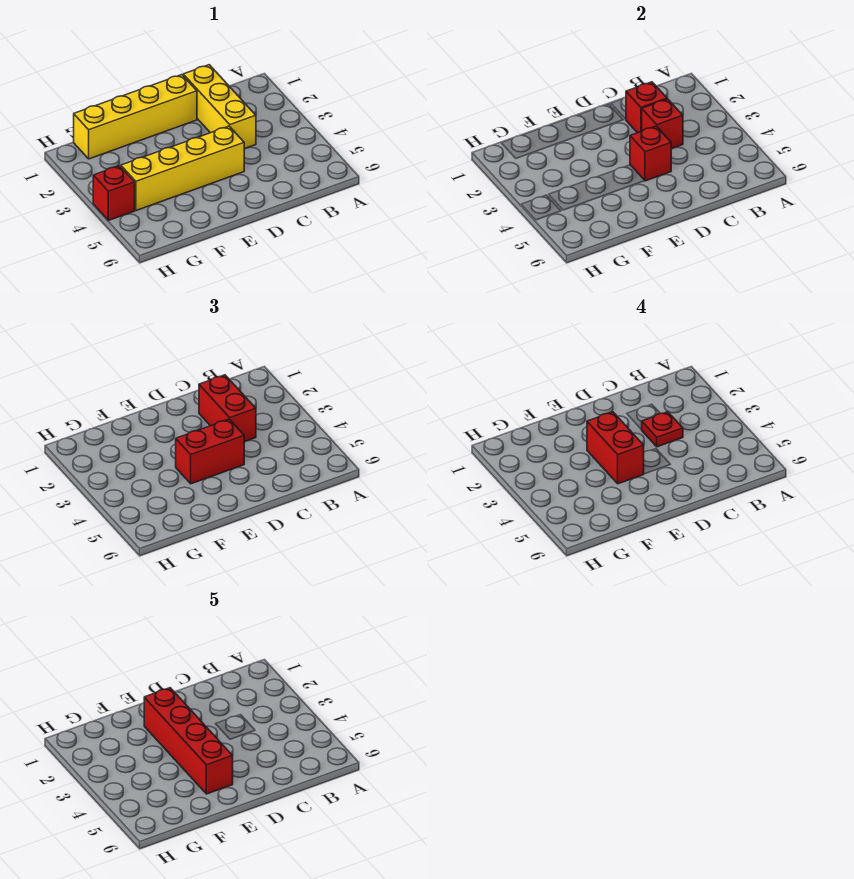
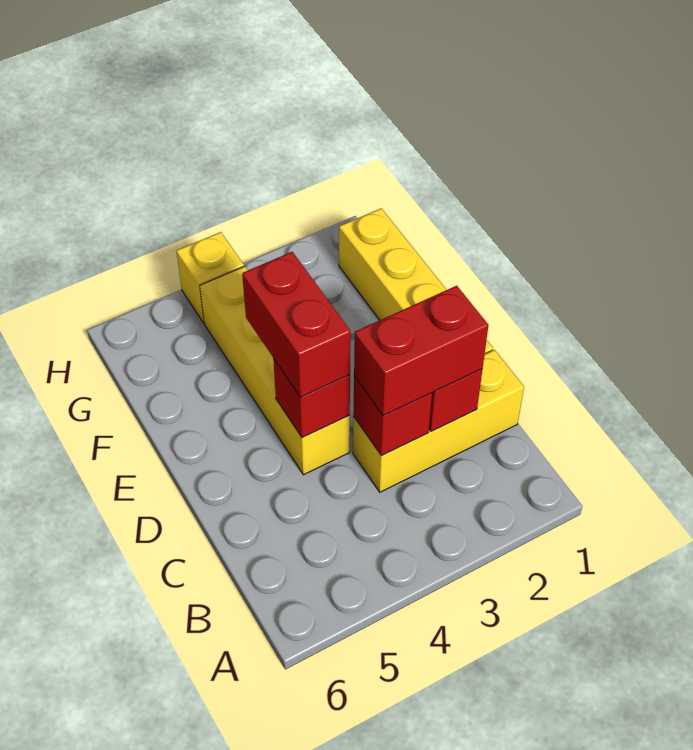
red 1x1 plate [641,412,683,447] -> none
red 1x4 brick [144,688,233,794] -> none
red 1x2 brick [587,412,644,484] -> none
red 1x1 brick [93,166,135,221] -> yellow 1x1 brick [176,232,244,323]

